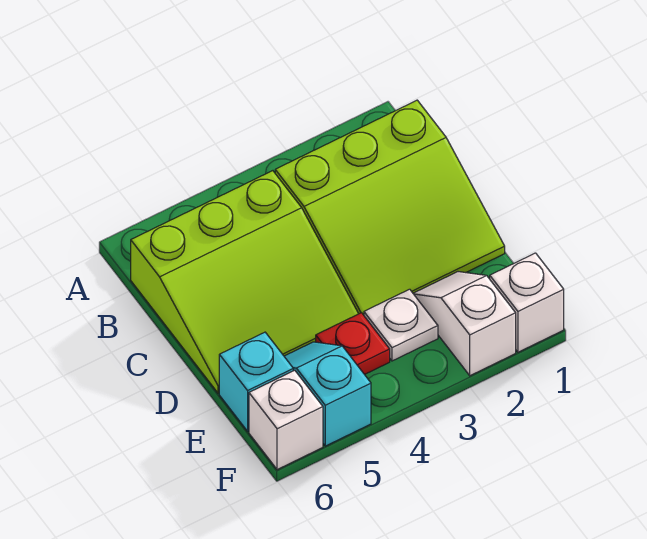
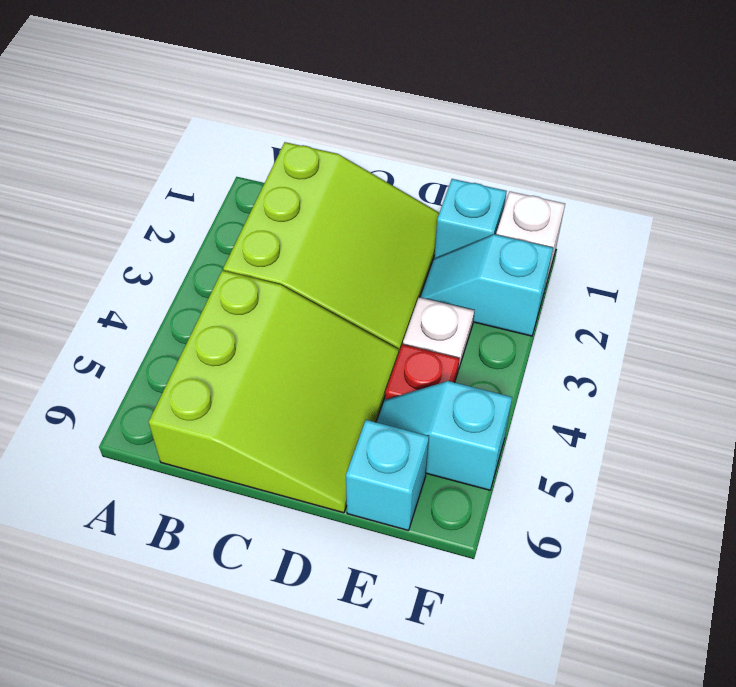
none -> cyan 1x1 brick [434,179,506,258]
white 1x2 slope [413,272,516,376] -> cyan 1x2 slope [421,234,553,336]
white 1x1 brick [249,370,323,470] -> none

